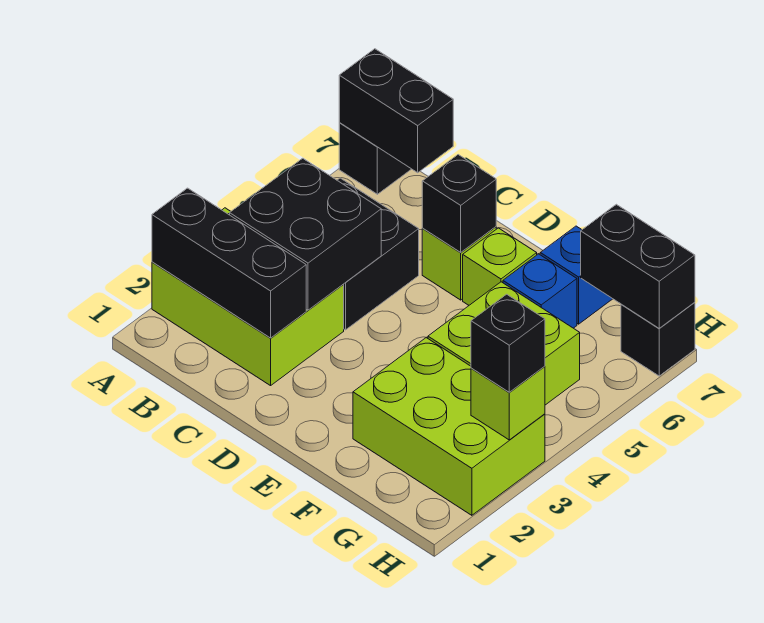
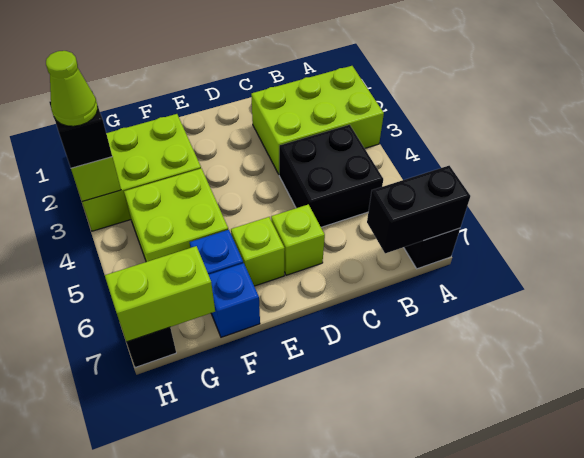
black 1x3 brick [152,188,306,338] -> none
black 2x2 brick [230,158,381,310] -> none
black 1x1 brick [422,155,496,253] -> none
black 1x2 brick [581,204,695,328] -> lime 1x2 brick [105,246,215,342]
none -> lime 1x1 cone [46,51,98,126]

